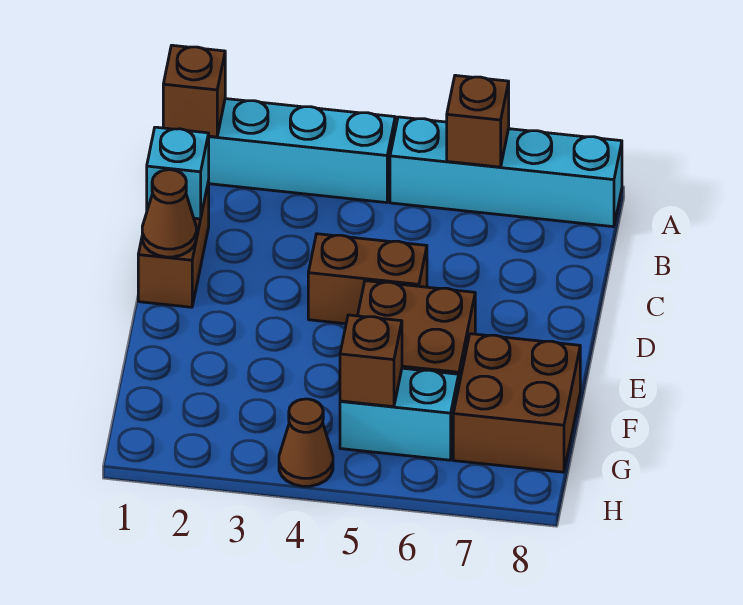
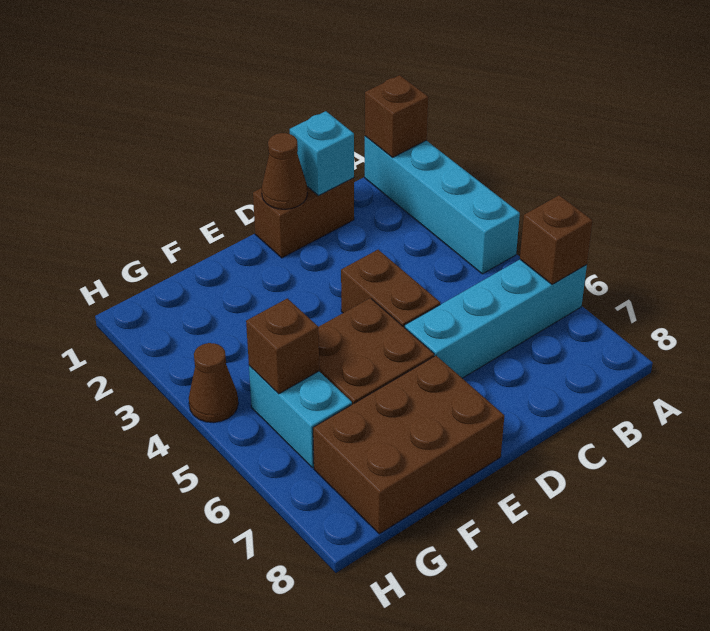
cyan 1x4 brick [390,117,622,227] -> cyan 1x4 brick turned to [405,260,587,378]
brown 2x2 brick [453,334,580,472] -> brown 2x3 brick [313,356,504,534]

